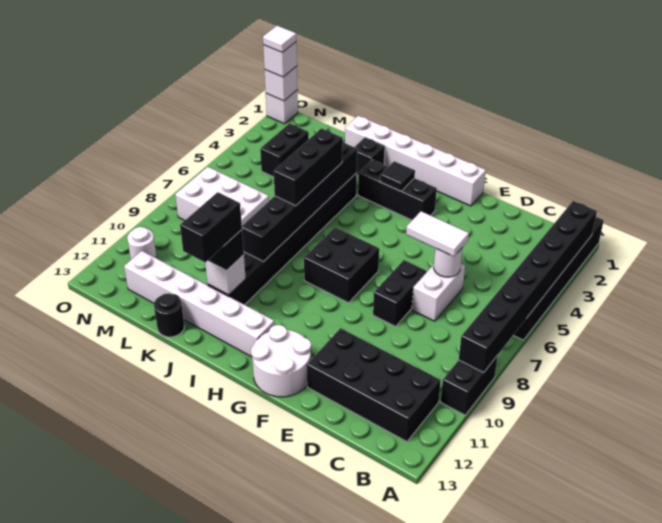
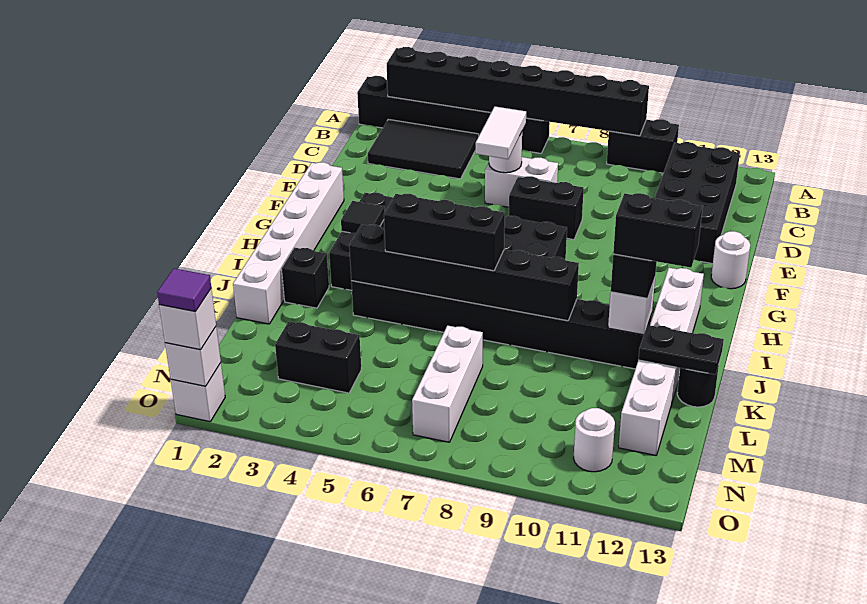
none -> black 2x3 tile [368,119,479,179]
white 2x2 round brick [251,325,311,397] -> white 1x1 round brick [711,231,750,289]
none -> black 1x2 plate [638,325,724,375]
white 2x3 brick [175,167,269,225] -> white 1x3 brick [412,326,483,442]
white 1x1 tile [263,26,296,52] -> purple 1x1 tile [157,268,211,312]

